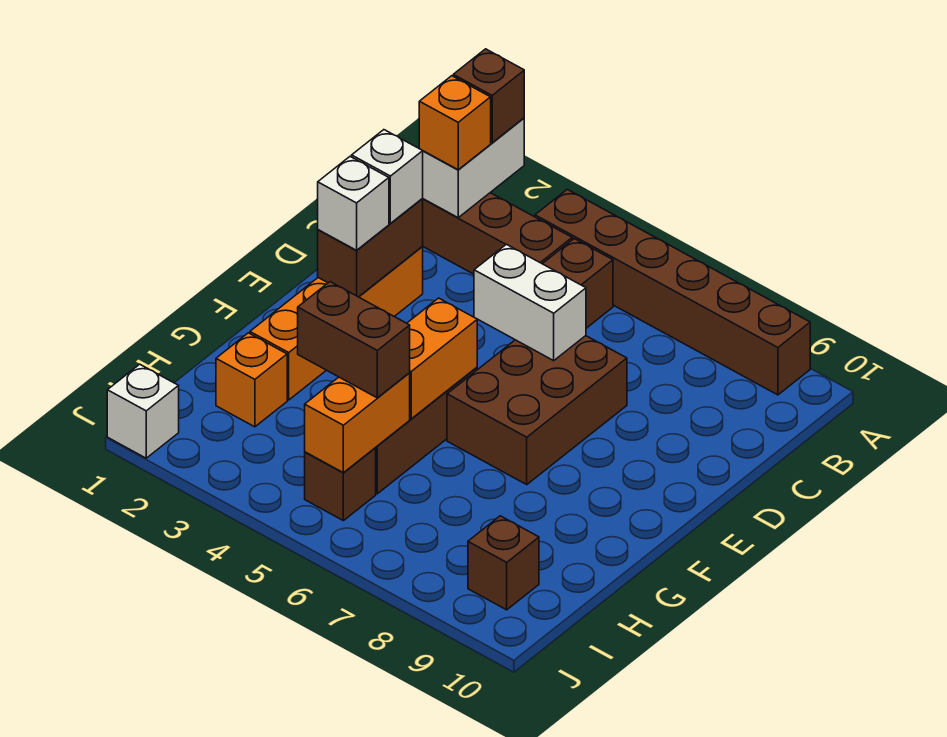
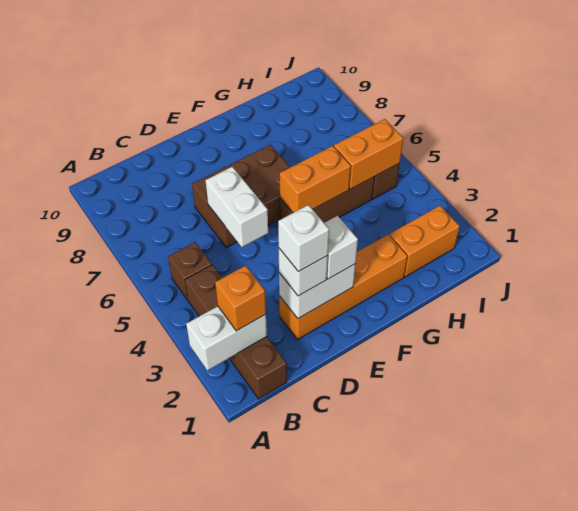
brown 1x1 brick [453,49,524,143] -> none
brown 1x6 brick [535,189,810,395] -> none
brown 1x2 brick [318,199,423,297] -> white 1x2 brick [279,264,355,318]
orange 1x1 brick [216,333,287,427] -> orange 1x2 brick [389,206,460,277]
brown 1x2 brick [298,282,410,398] -> none
brown 1x1 brick [468,516,539,610] -> none
white 1x1 brick [107,364,179,458] -> white 1x1 brick moved to [278,205,329,272]

